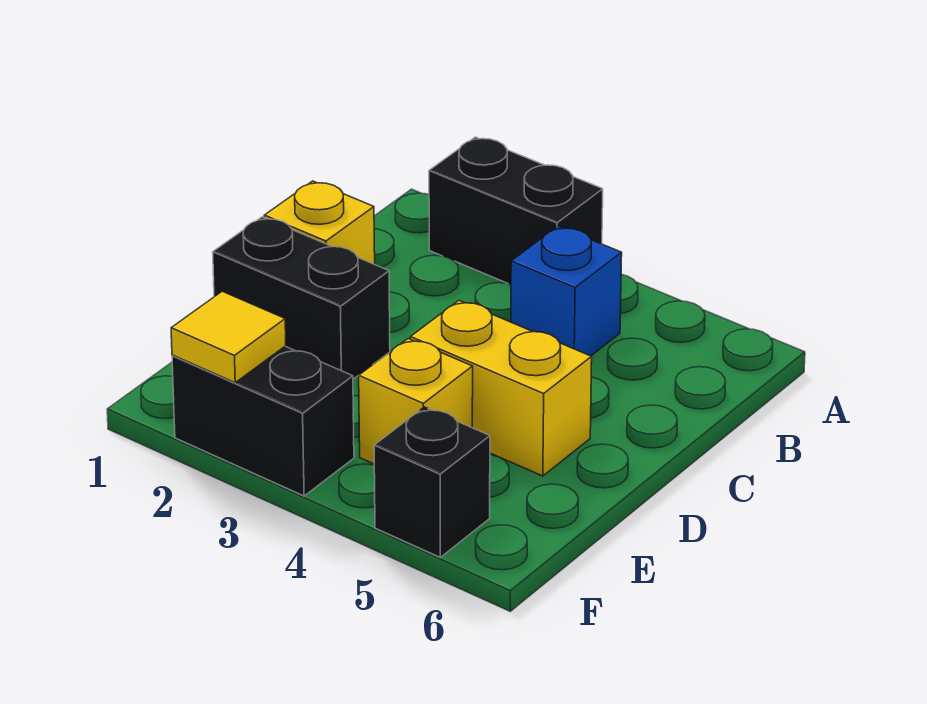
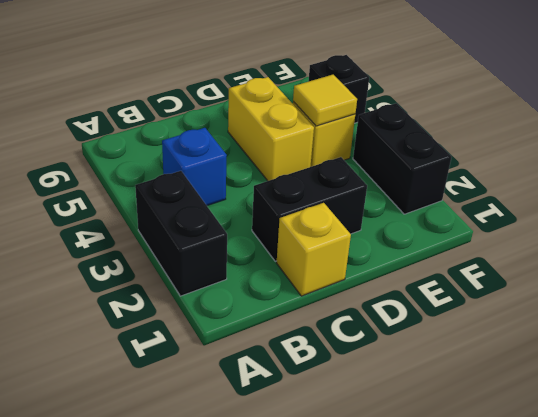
black 1x2 brick [213,217,390,379] -> black 1x2 brick turned to [252,157,367,261]
yellow 1x1 tile [171,291,286,383] -> yellow 1x1 tile moved to [293,75,357,126]

